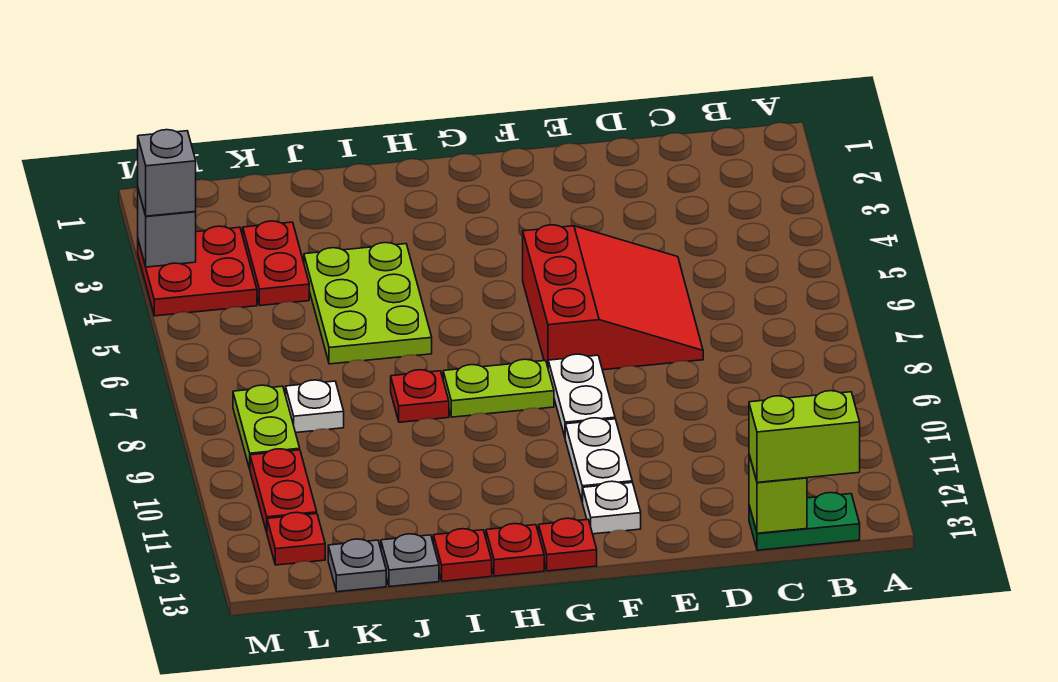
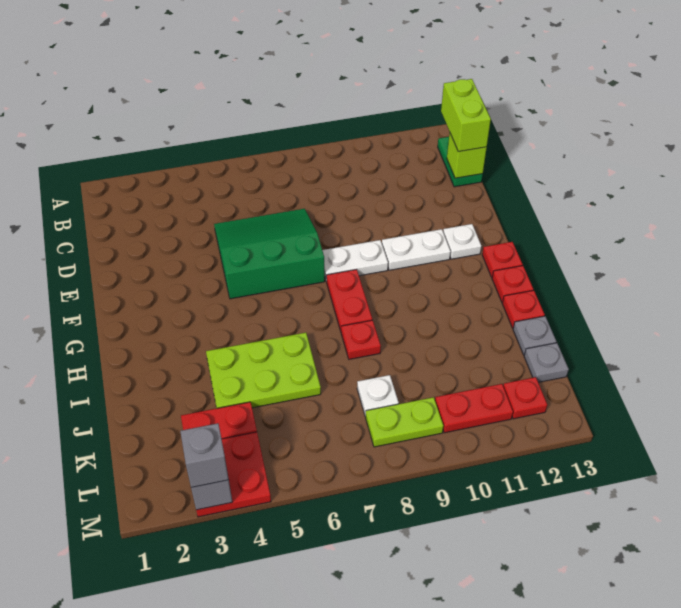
red 3x3 slope [523,225,703,370] -> green 3x3 slope [214,209,325,299]
lime 1x2 plate [443,359,554,417] -> red 1x2 plate [326,269,372,331]

